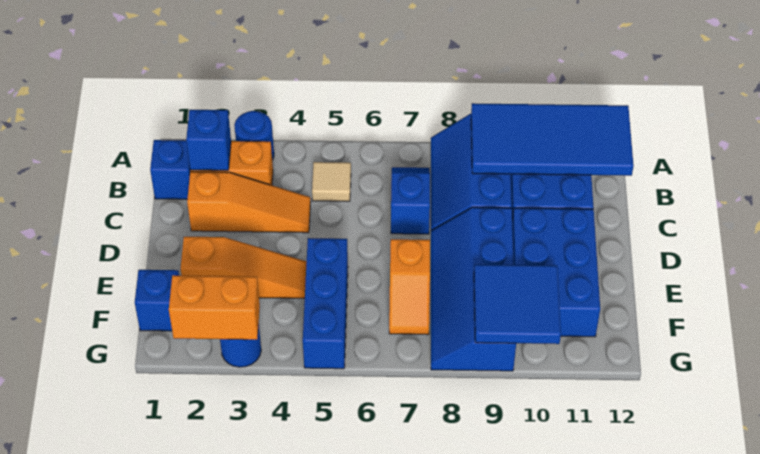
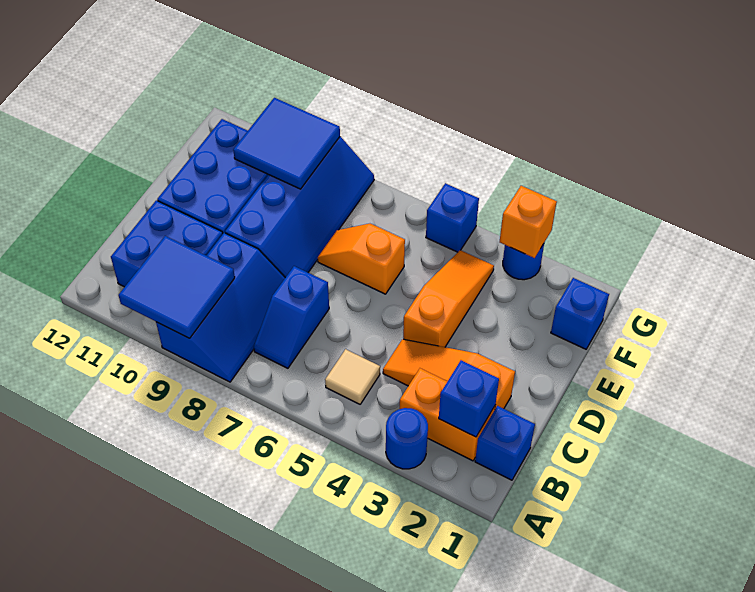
blue 2x4 tile [471,103,634,176] -> blue 2x2 tile [118,236,235,338]
orange 1x3 slope [181,237,307,298] -> orange 1x3 slope turned to [403,250,494,347]
blue 1x3 brick [303,238,348,369] -> blue 1x1 brick [426,183,479,252]
orange 1x2 slope [389,239,430,335] -> orange 1x2 slope turned to [318,224,405,294]
orange 1x2 brick [169,275,260,340] -> orange 1x1 brick [500,186,557,258]

